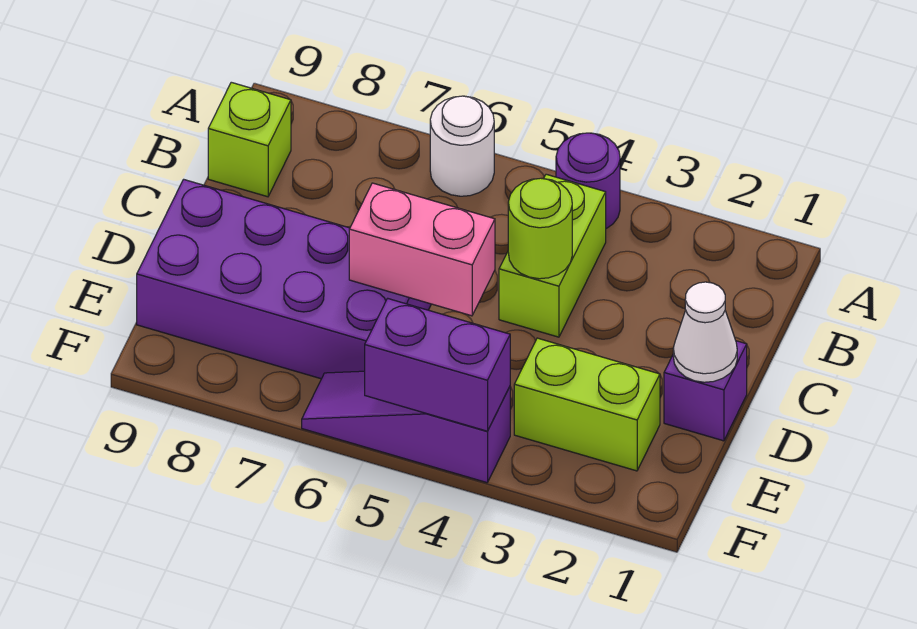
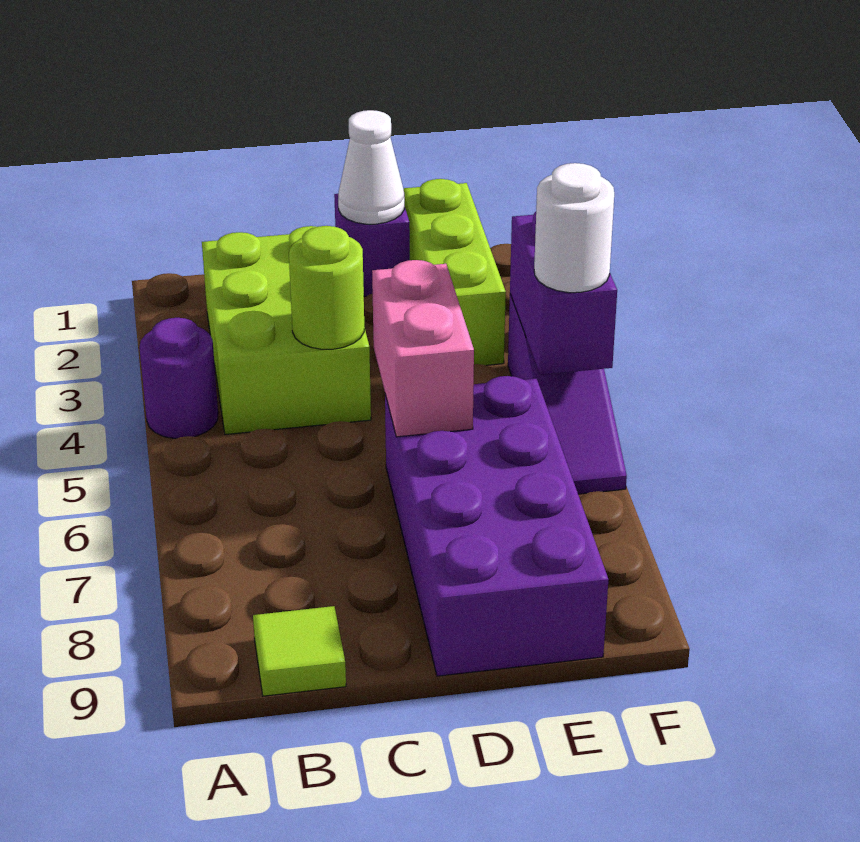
white 1x1 round brick [430,96,494,196] -> white 1x1 round brick moved to [534,163,614,293]
lime 1x2 brick [499,174,606,337] -> lime 2x3 brick [202,226,371,434]
lime 1x1 brick [208,82,291,197] -> lime 1x1 tile [253,606,346,696]
lime 1x2 brick [514,338,660,471] -> lime 1x3 brick [403,179,506,365]

